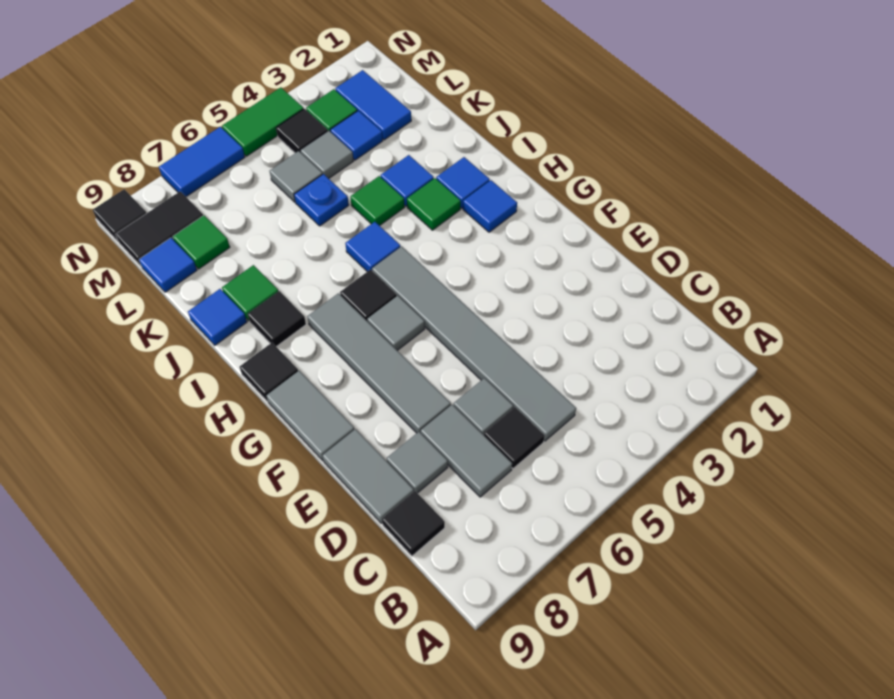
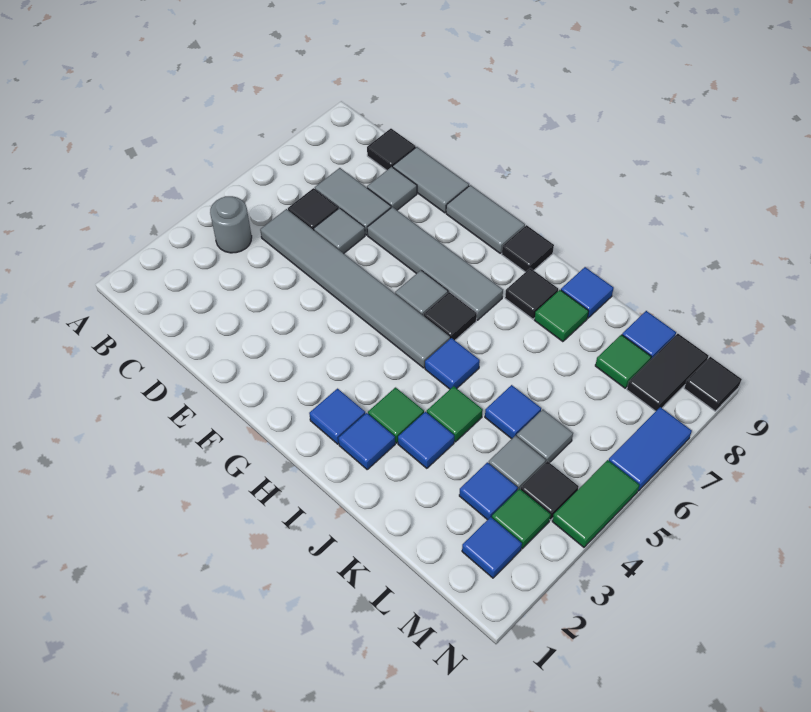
none -> grey 1x1 round brick [210,196,252,253]
blue 1x1 plate [294,174,349,226] -> blue 1x1 tile [485,385,541,439]
blue 1x2 tile [335,70,411,140] -> blue 1x1 tile [462,517,522,578]

